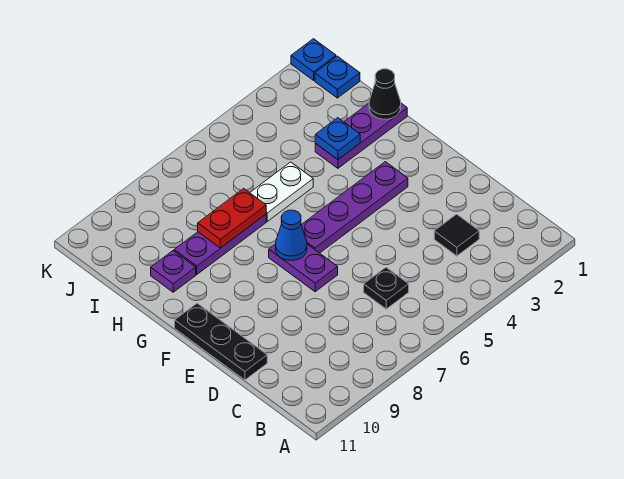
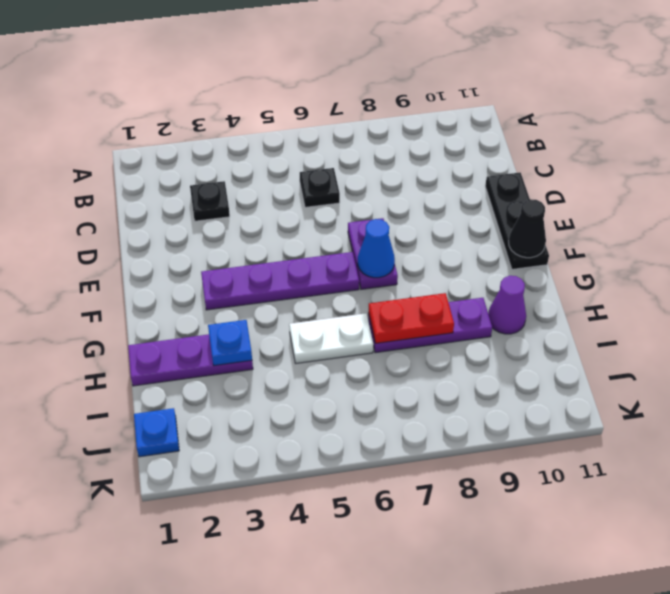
black 1x1 tile [434,214,479,256] -> black 1x1 plate [190,181,230,221]
black 1x1 cone [369,69,401,119] -> black 1x1 cone moved to [509,199,546,258]
purple 1x1 plate [151,251,196,292] -> purple 1x1 cone [488,276,526,334]
blue 1x1 plate [291,39,336,80] -> none

